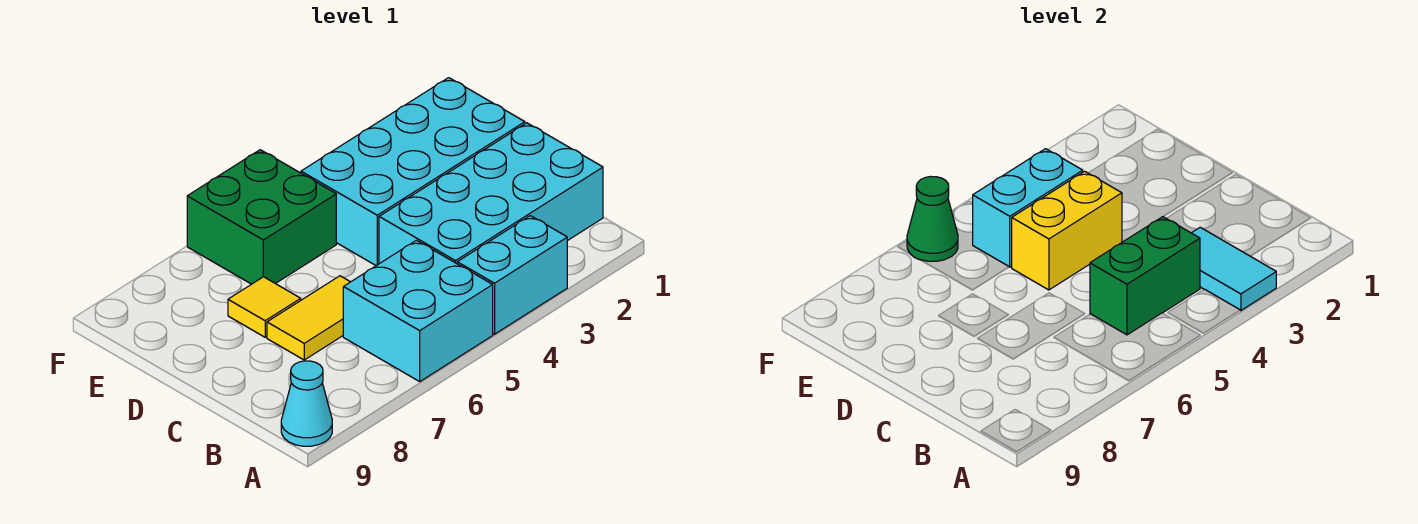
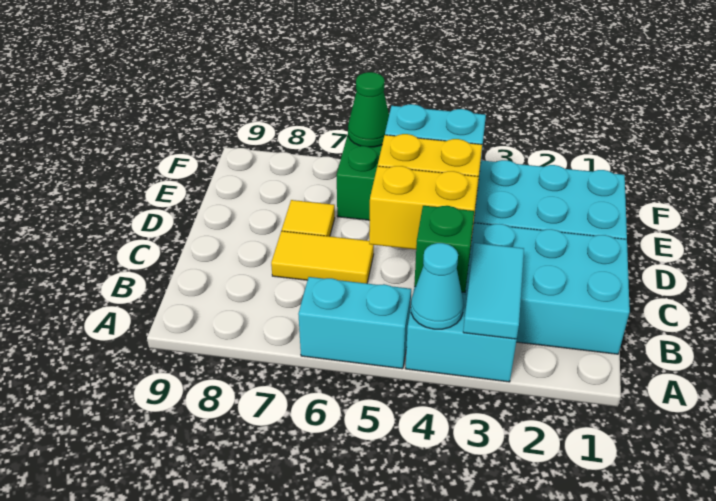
cyan 2x2 brick [343,240,493,381] -> cyan 1x2 brick [298,277,411,369]
cyan 1x1 cone [281,361,332,446] -> cyan 1x1 cone moved to [411,243,464,329]
green 1x2 brick [1090,217,1200,335] -> green 1x1 brick [414,206,474,292]
none -> yellow 1x2 brick [369,166,478,249]

